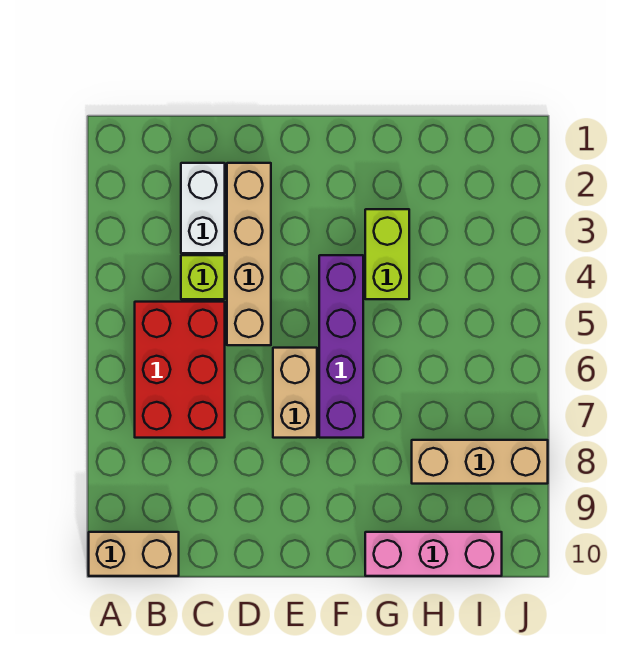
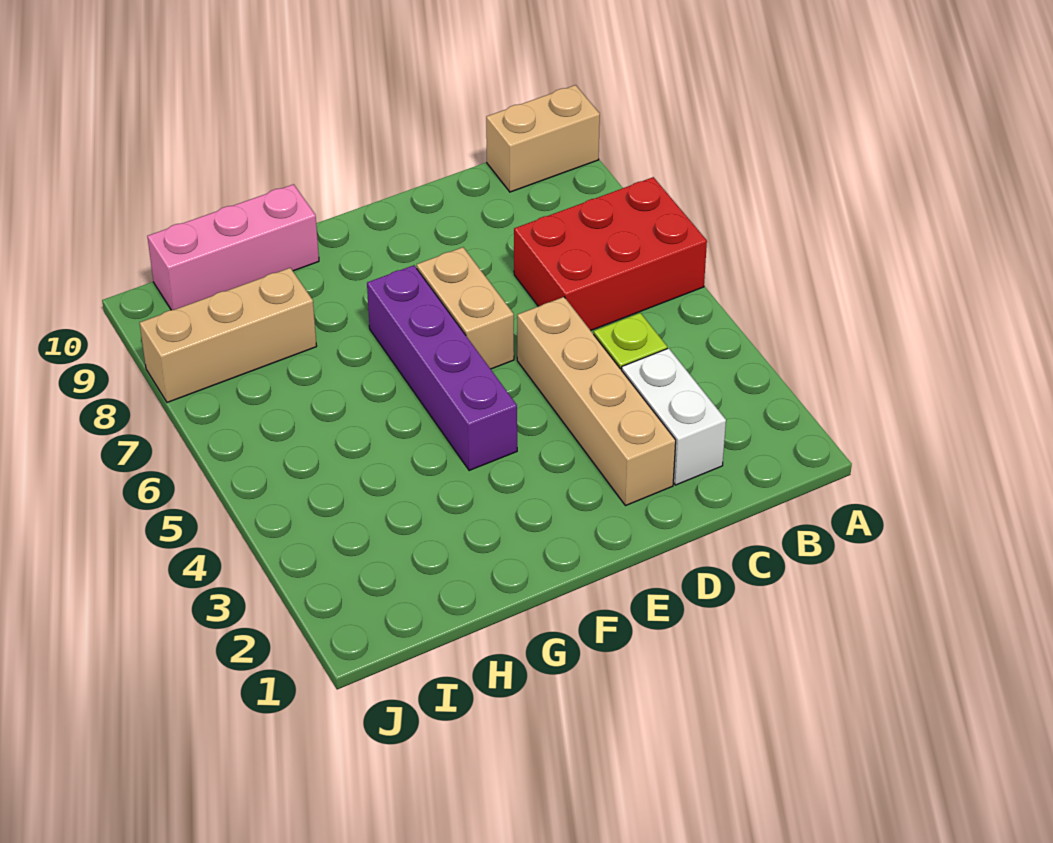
red 2x3 brick [135,302,225,438] -> red 2x3 brick turned to [514,177,707,331]
lime 1x2 brick [365,209,409,299] -> none

